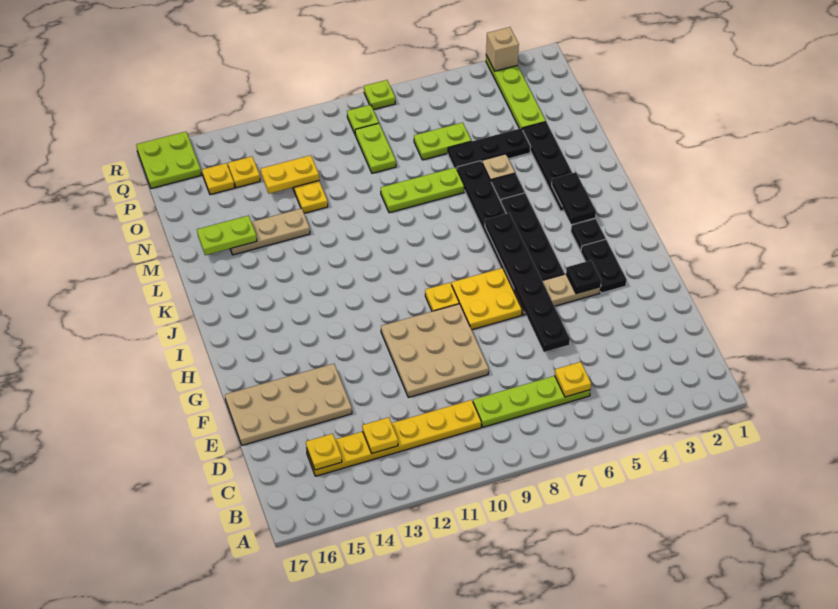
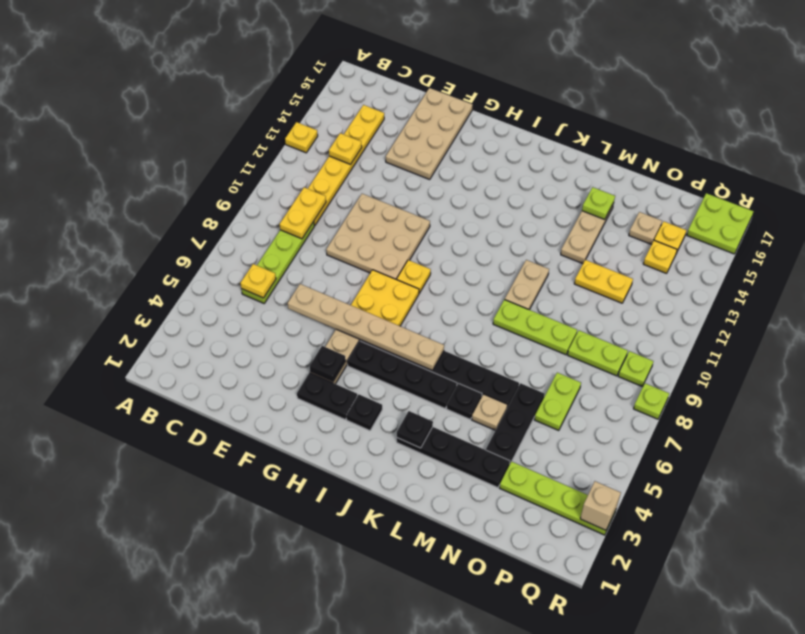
yellow 1x1 plate [306,434,342,470] -> yellow 1x1 plate moved to [285,122,318,153]
black 1x6 plate [485,213,570,352] -> tan 1x6 plate [288,284,444,371]
black 1x2 plate [552,172,596,224] -> black 1x1 plate [397,411,433,448]
none -> tan 1x2 plate [505,260,549,310]
lime 1x3 plate [381,167,464,213] -> lime 1x3 plate turned to [493,300,577,355]
lime 1x2 plate [197,216,257,255] -> lime 1x1 plate [582,187,615,219]
yellow 1x2 plate [261,155,319,194] -> yellow 1x2 plate moved to [280,187,326,239]
none -> tan 1x1 plate [629,212,662,245]

